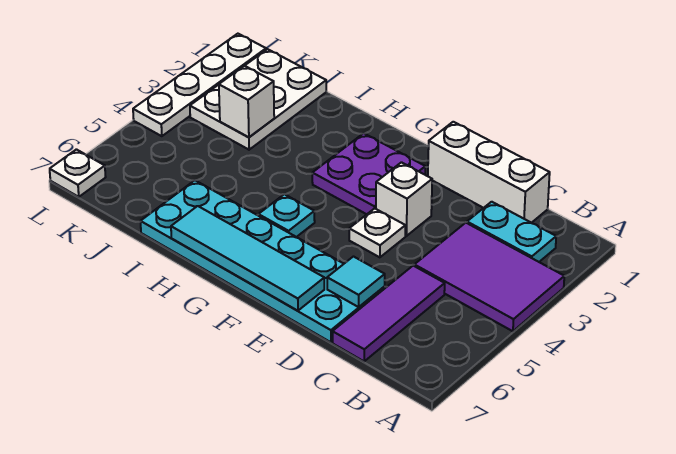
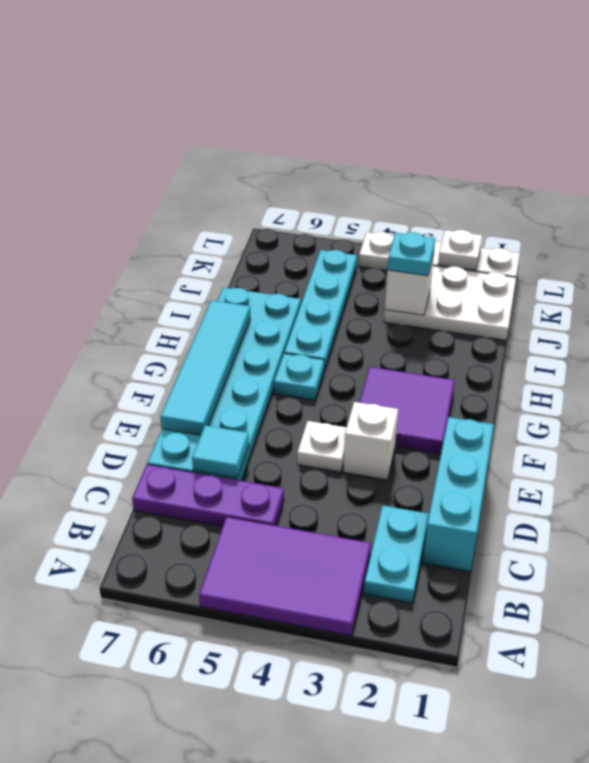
purple 2x3 tile [414,223,564,331] -> purple 2x3 tile turned to [199,517,371,636]
white 1x3 brick [428,122,550,223] -> cyan 1x3 brick [423,417,494,571]
purple 1x3 tile [333,266,445,361] -> purple 1x3 plate [132,464,284,526]
purple 2x2 plate [312,133,425,214] -> purple 2x2 tile [360,367,455,454]
none -> cyan 1x4 plate [284,250,357,370]
none -> cyan 1x1 plate [388,232,435,276]
white 1x1 plate [50,149,106,197] -> white 1x1 plate moved to [438,230,482,270]

